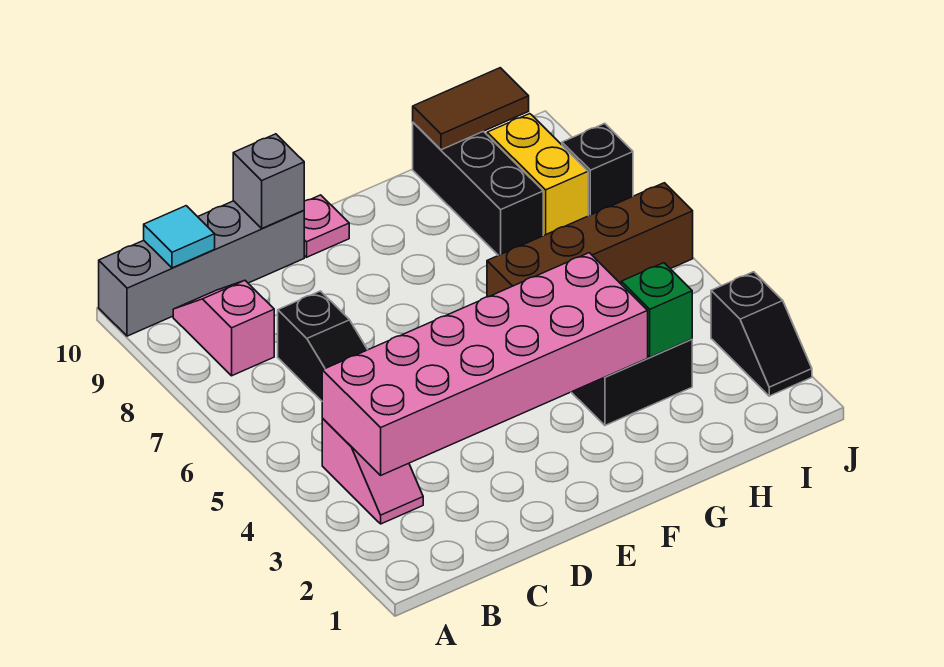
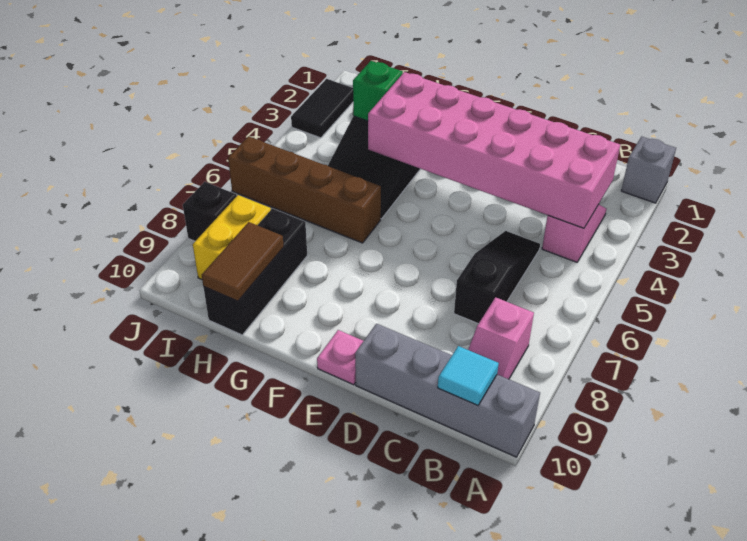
grey 1x1 brick [233,134,304,228] -> grey 1x1 brick moved to [621,136,676,203]
brown 1x2 tile [413,68,529,150] -> brown 1x2 tile turned to [202,222,284,301]
black 1x2 slope [711,272,812,396] -> black 1x2 tile [291,79,353,138]

